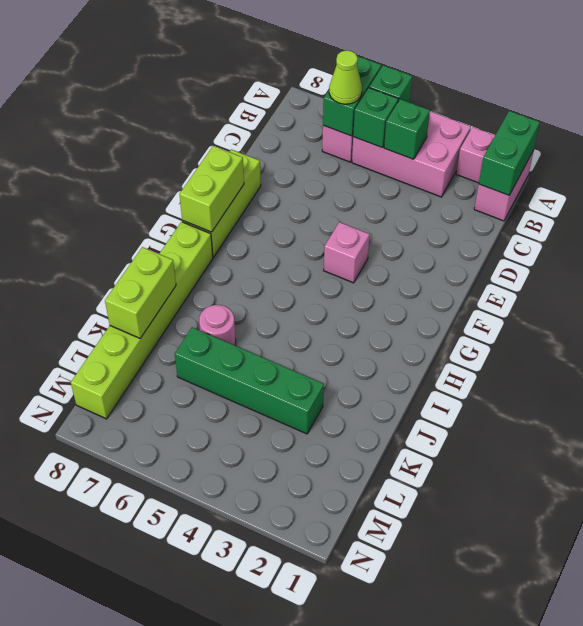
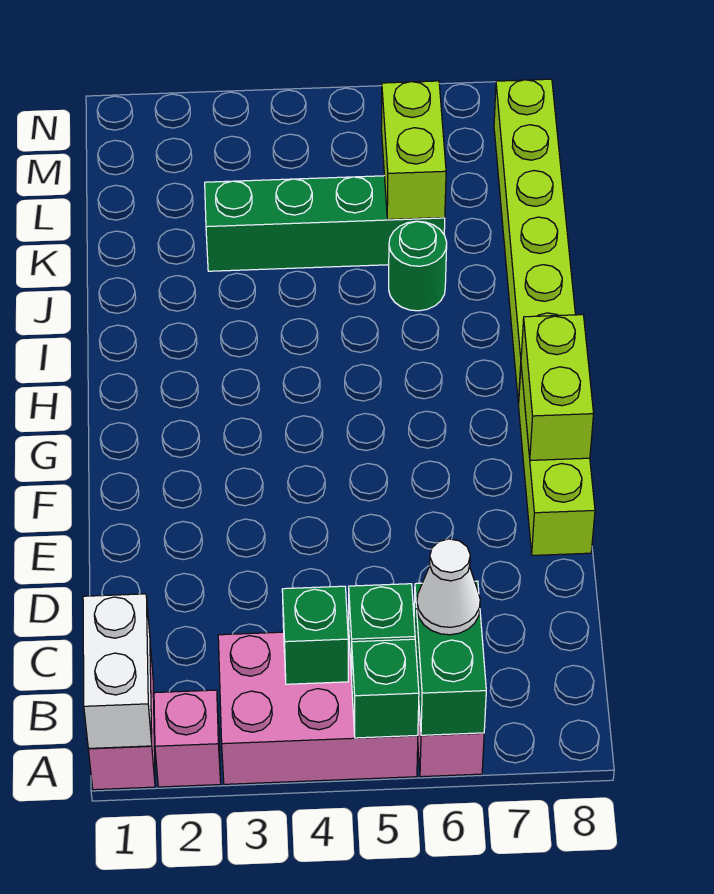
green 1x2 brick [479,111,540,195] -> white 1x2 brick [83,594,152,748]
lime 1x1 cone [329,50,362,104] -> white 1x1 cone [417,539,480,635]
pink 1x1 brick [324,222,370,283] -> none
pink 1x1 round brick [199,305,236,345] -> green 1x1 round brick [389,221,447,311]
lime 1x2 brick [105,247,176,338] -> lime 1x2 brick moved to [381,81,446,220]

